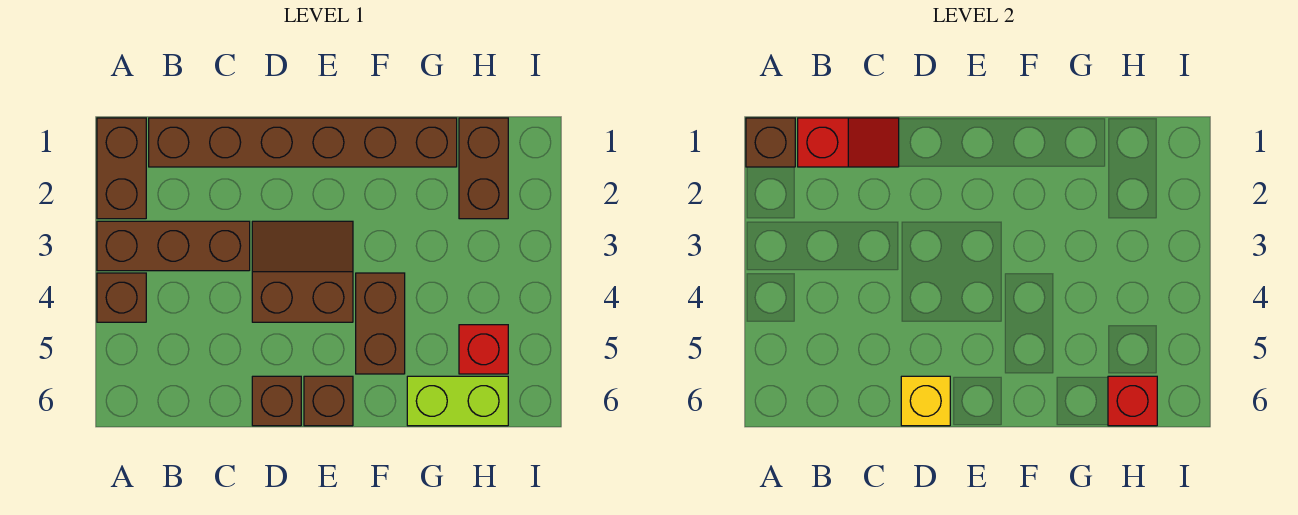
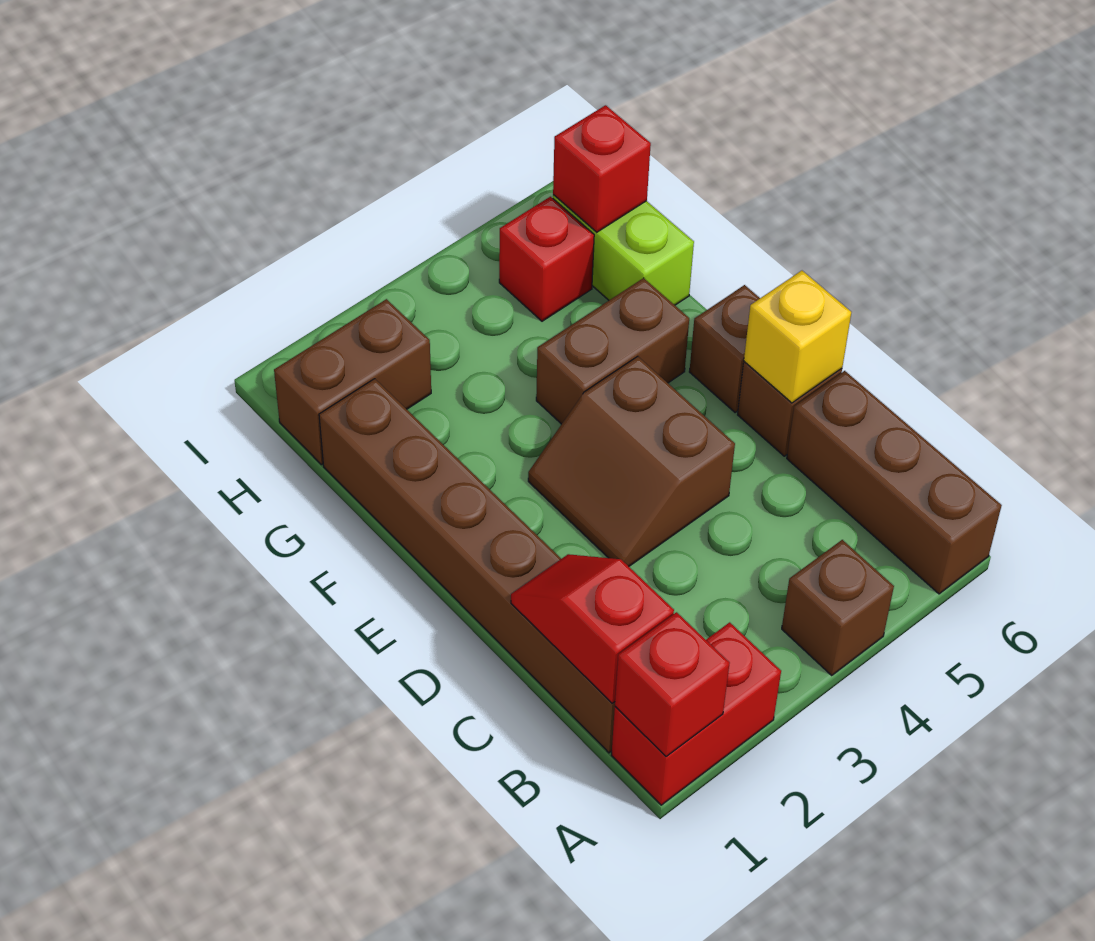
brown 1x2 brick [97,118,146,219] -> red 1x2 brick [611,622,781,805]
brown 1x1 brick [746,118,795,167] -> red 1x1 brick [615,612,730,757]
brown 1x3 brick [97,221,250,271] -> brown 1x3 brick moved to [787,371,1002,594]

